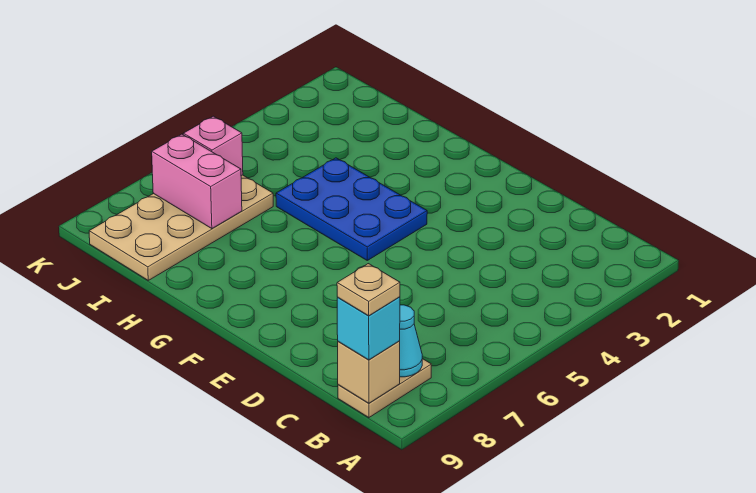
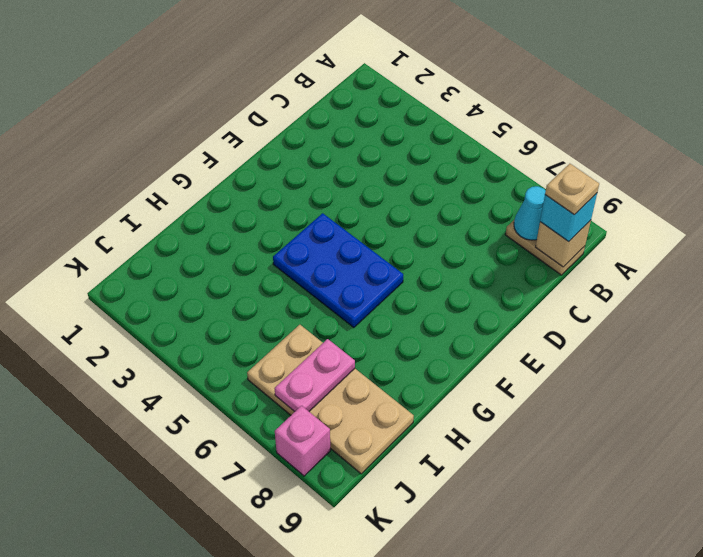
blue 2x3 plate [276,158,427,260] -> blue 2x3 plate turned to [273,213,403,328]
pink 1x2 brick [152,134,242,229] -> pink 1x2 plate [275,339,355,412]
pink 1x1 brick [183,116,243,176] -> pink 1x1 brick moved to [275,406,330,476]

